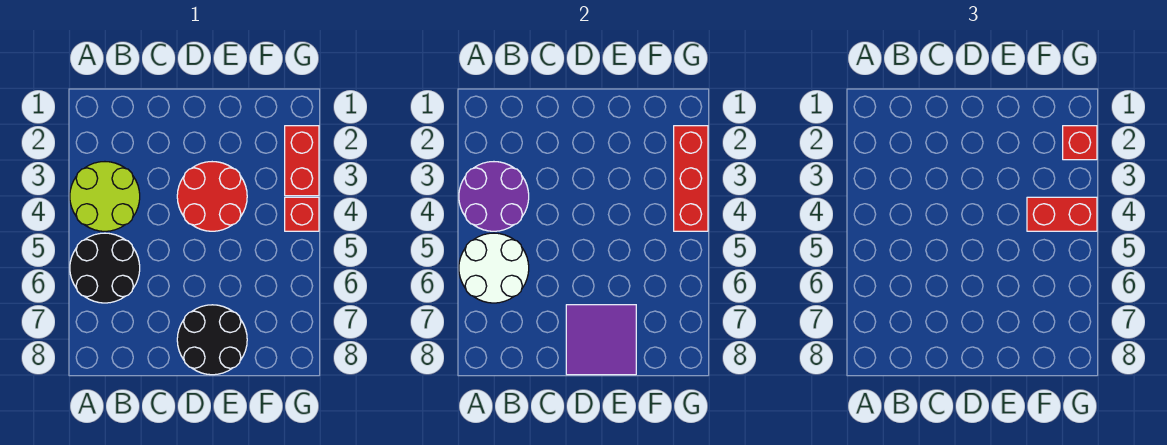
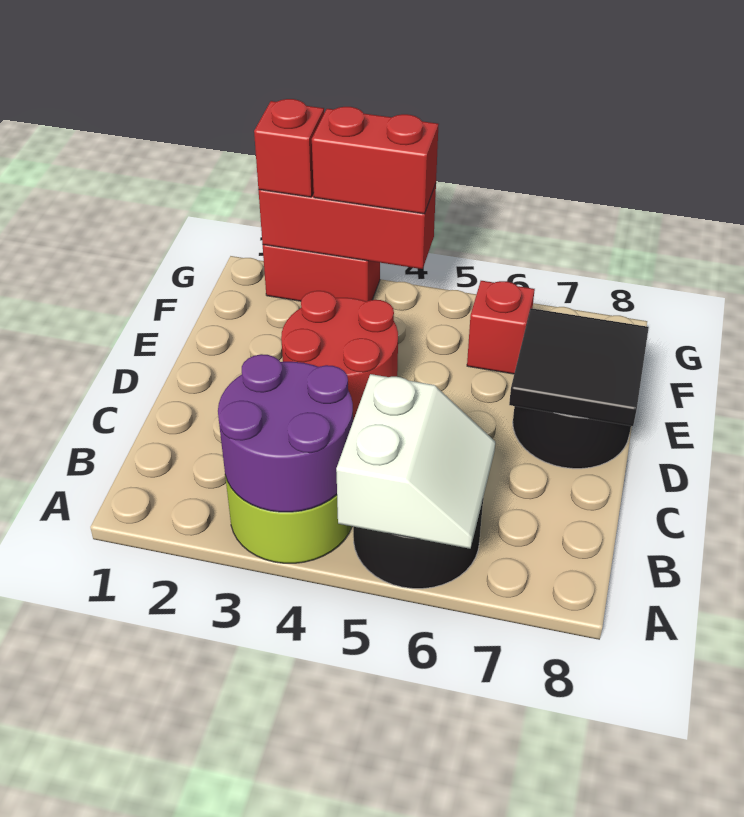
white 2x2 round brick [459,233,529,303] -> white 2x2 slope [336,374,495,549]
purple 2x2 tile [566,305,636,375] -> black 2x2 tile [509,308,649,426]
red 1x2 brick [1027,197,1097,231] -> red 1x2 brick turned to [312,107,439,214]
red 1x1 brick [285,197,319,231] -> red 1x1 brick moved to [467,281,535,374]

